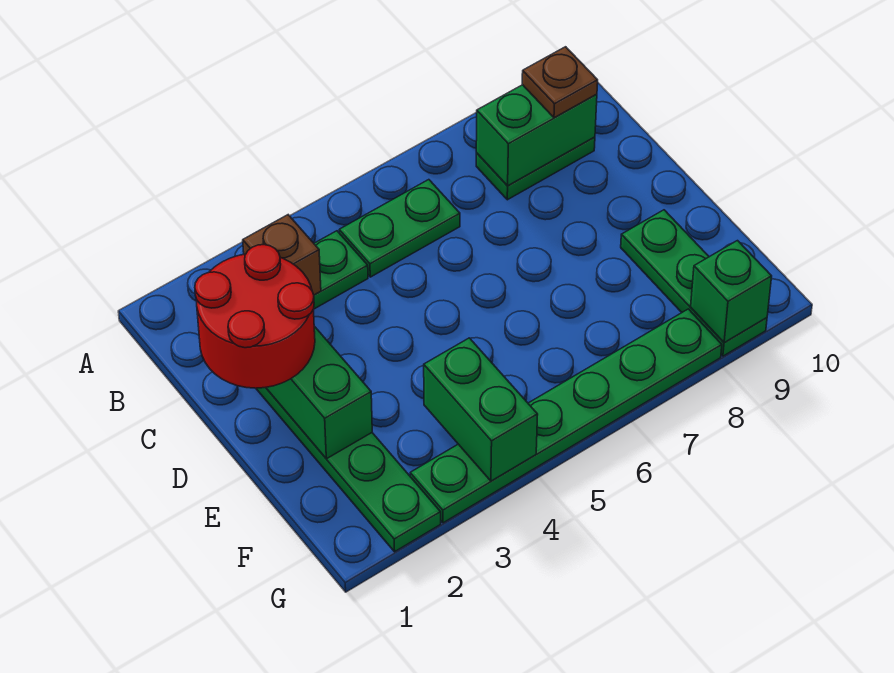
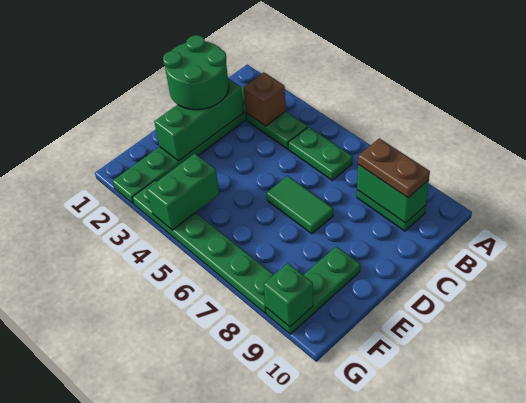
brown 1x1 plate [522,47,598,118] -> brown 1x2 plate [358,138,430,198]
red 2x2 round brick [195,245,315,388] -> green 2x2 round brick [163,35,229,110]
none -> green 1x2 tile [267,176,333,234]

